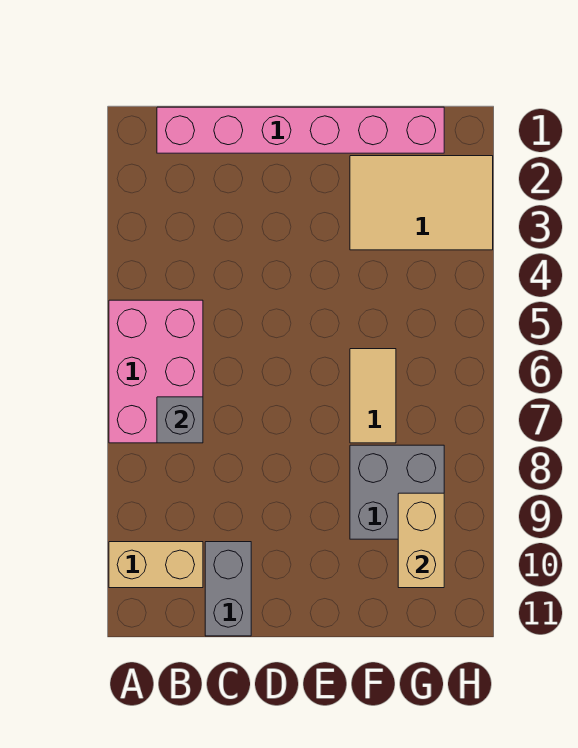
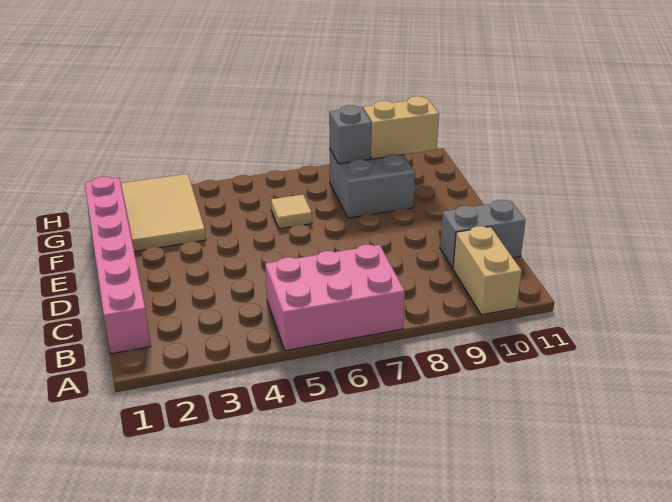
grey 1x1 brick [157,397,203,443] -> grey 1x1 brick moved to [329,105,371,164]
tan 1x2 tile [350,349,396,443] -> tan 1x1 tile [271,195,312,229]

